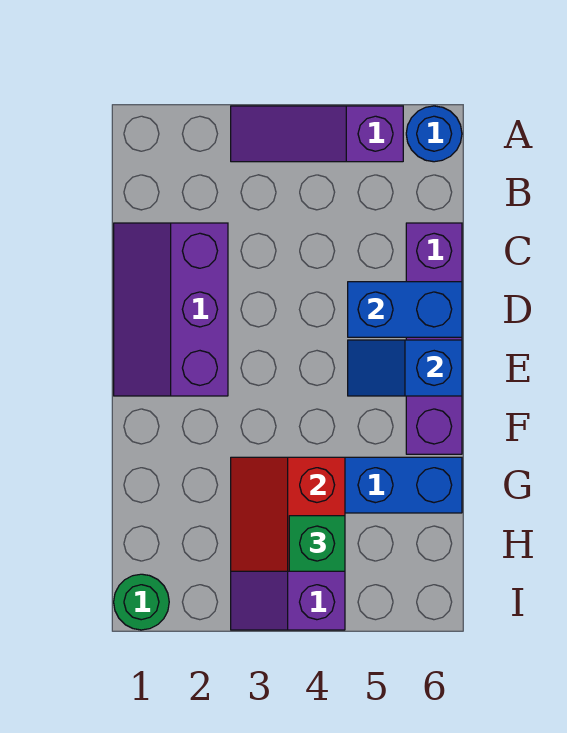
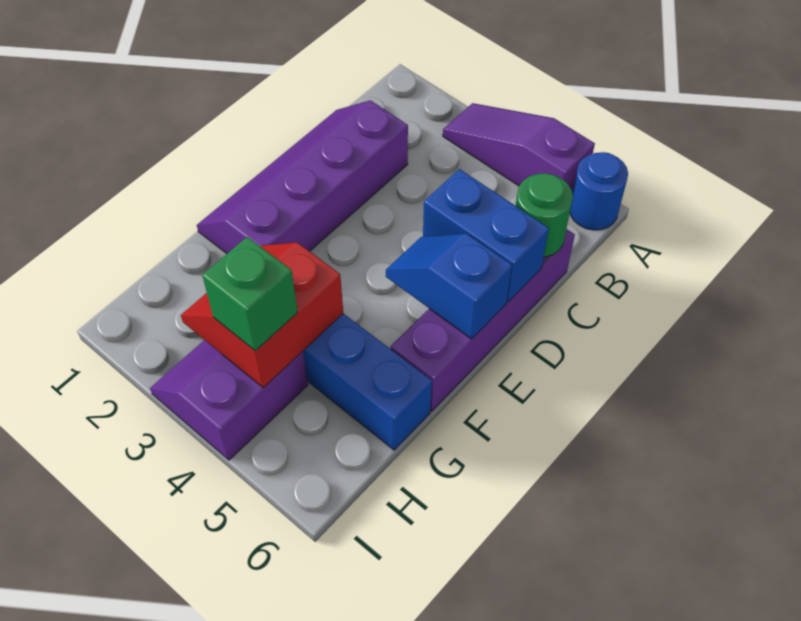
purple 2x3 slope [114,223,228,396] -> purple 2x4 slope [197,100,408,254]
green 1x1 round brick [114,574,169,630] -> green 1x1 round brick moved to [516,173,573,257]

